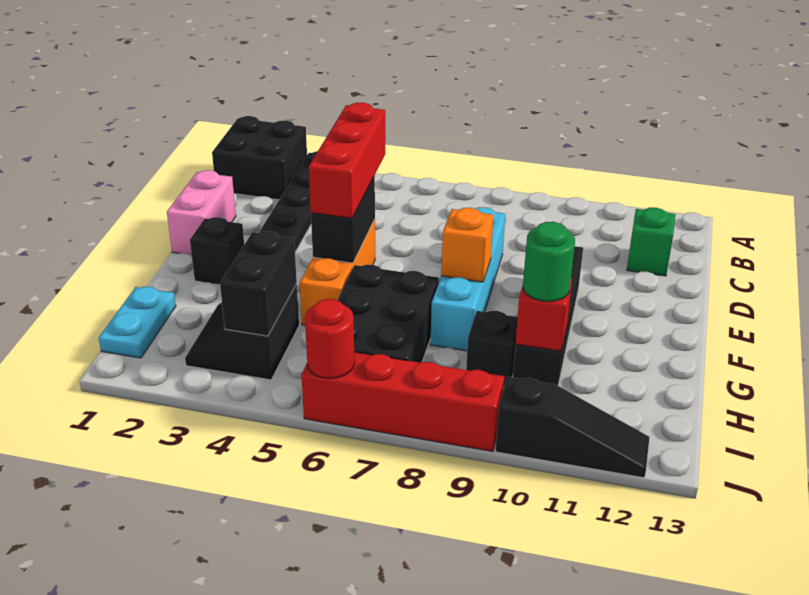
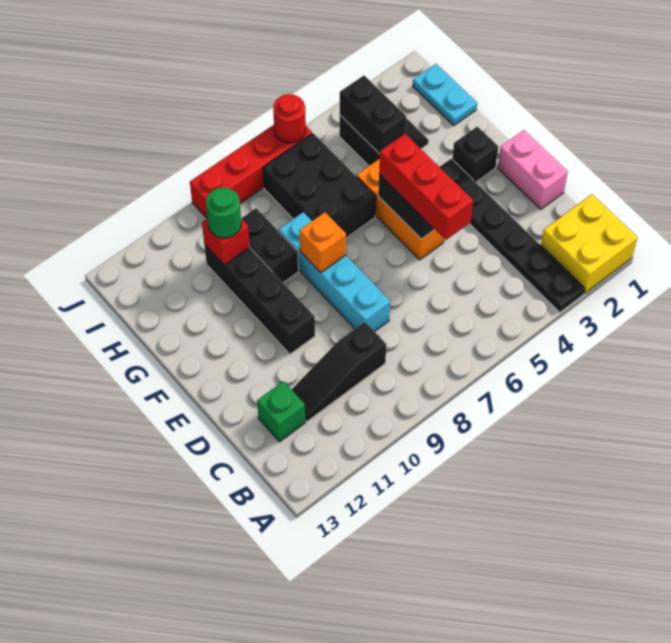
black 2x2 brick [212,116,307,200] -> yellow 2x2 brick [541,194,637,293]
black 1x1 brick [466,311,518,386] -> black 1x2 brick [241,208,299,283]
black 1x3 slope [495,377,650,478] -> black 1x3 slope moved to [291,322,386,421]

